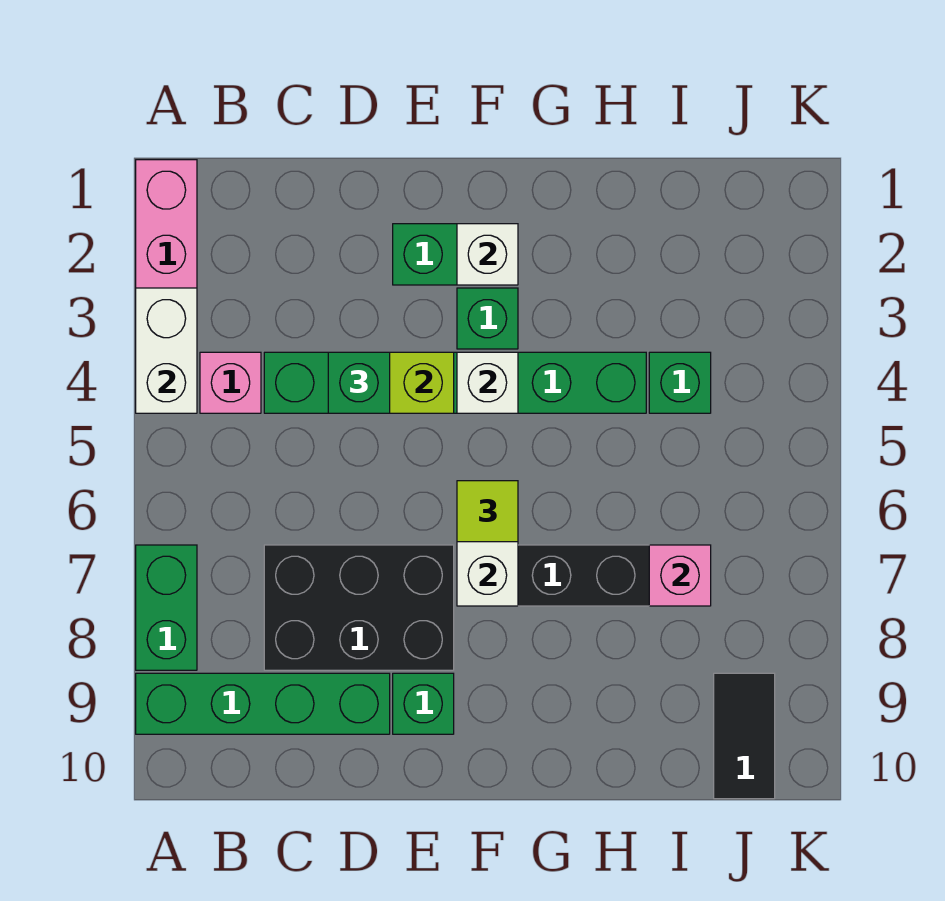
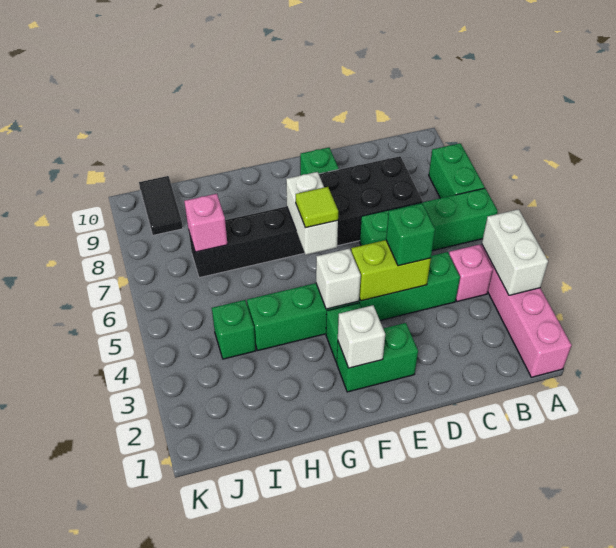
green 1x4 brick [136,673,390,734] -> green 1x4 brick moved to [360,188,498,251]

